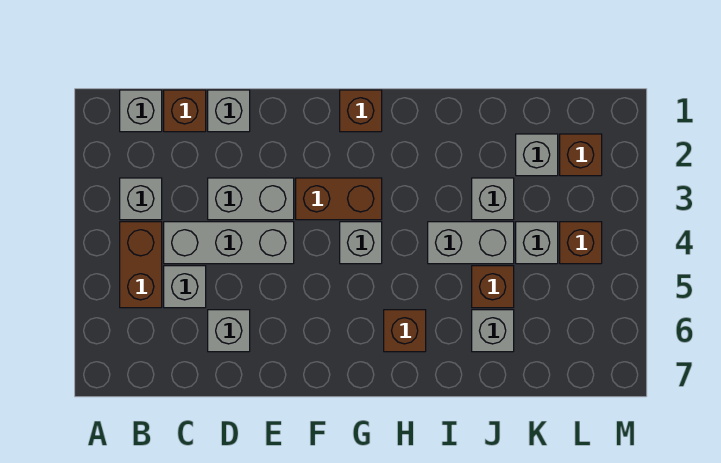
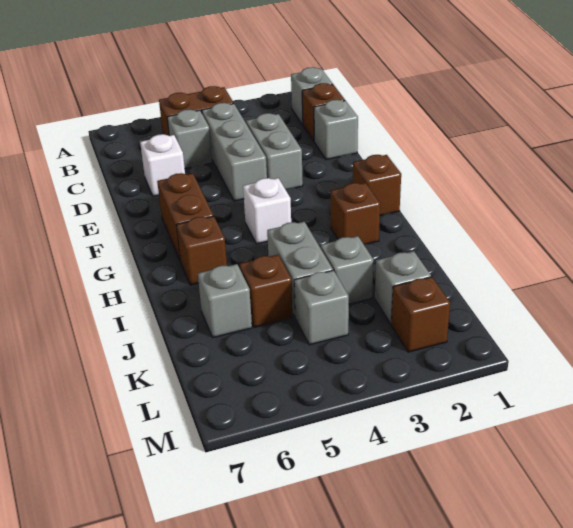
grey 1x1 brick [120,178,162,220] -> none
grey 1x1 brick [208,310,250,352] -> white 1x1 brick [140,134,185,196]
brown 1x2 brick [296,178,382,220] -> brown 1x2 brick moved to [157,173,213,260]
grey 1x1 brick [340,222,382,264] -> white 1x1 brick [243,178,291,244]
brown 1x1 brick [560,222,602,264] -> brown 1x1 brick moved to [331,183,380,244]

